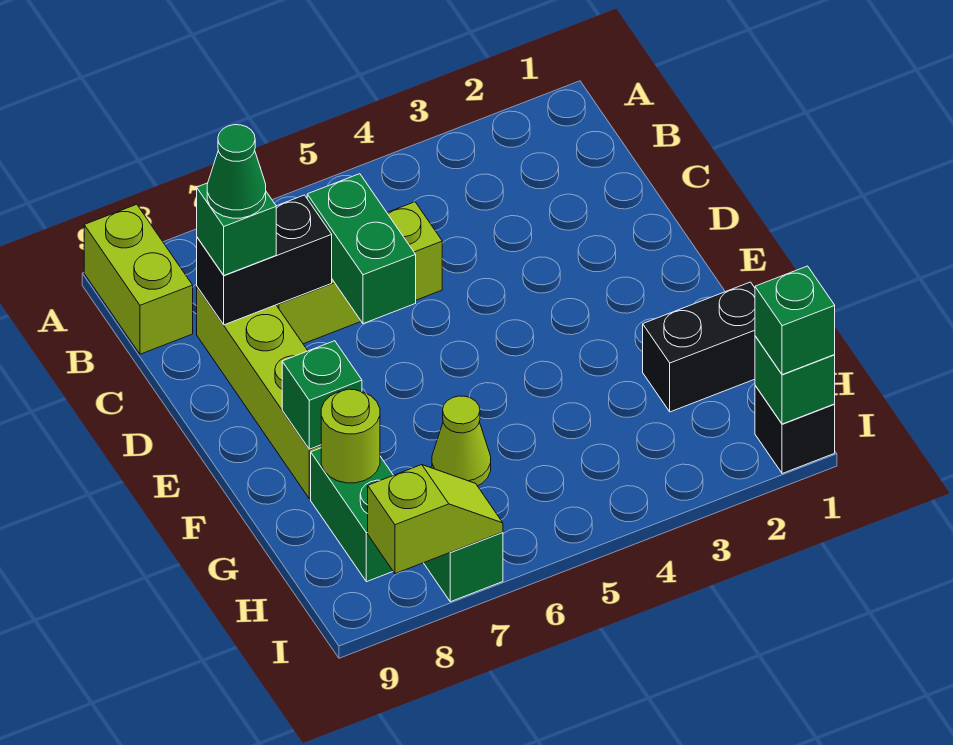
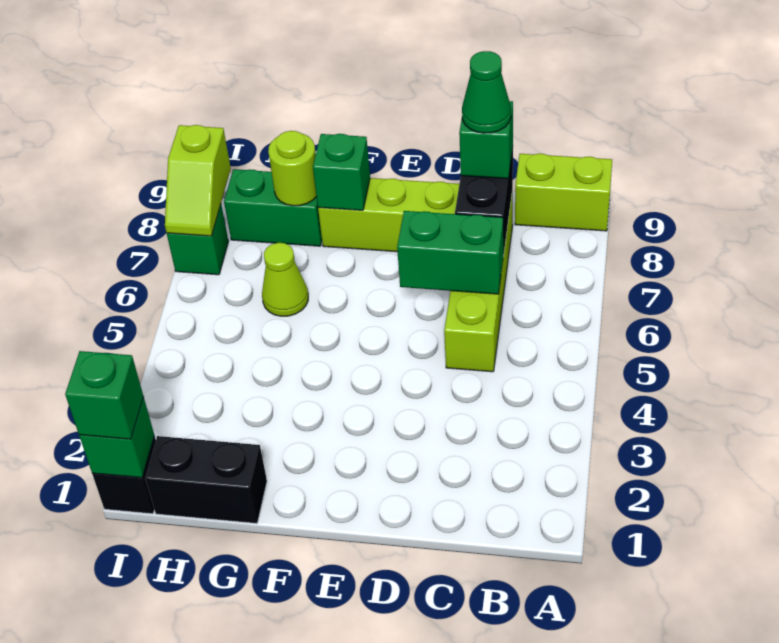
black 1x2 brick [643,282,755,412] -> black 1x2 brick turned to [145,436,267,524]

